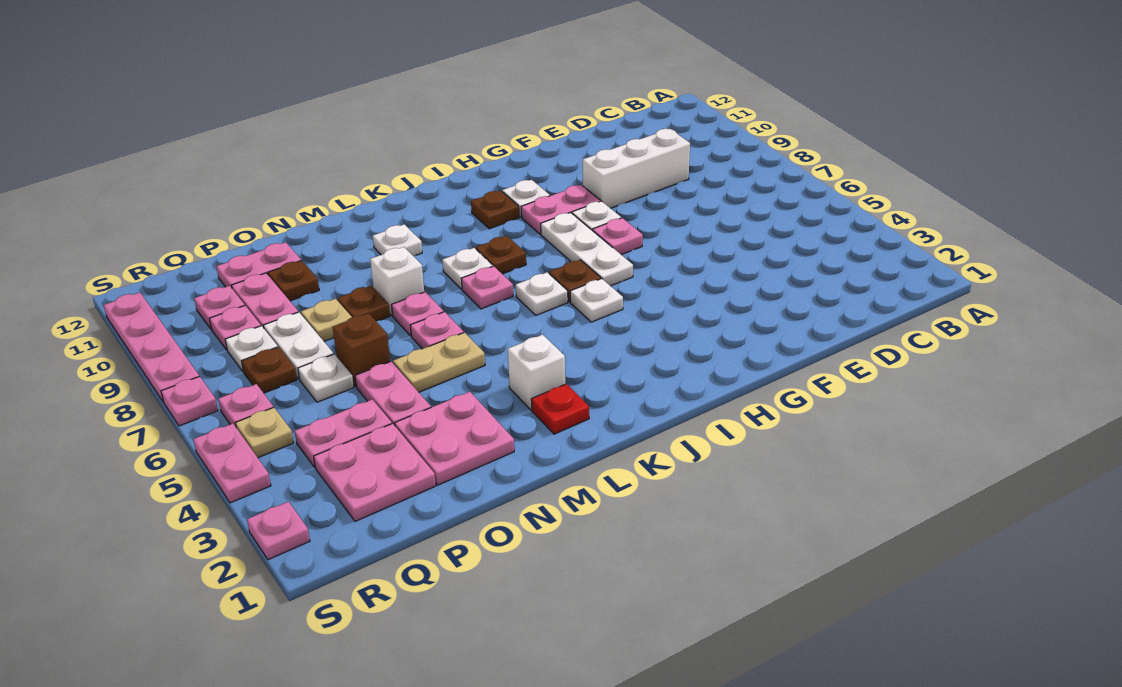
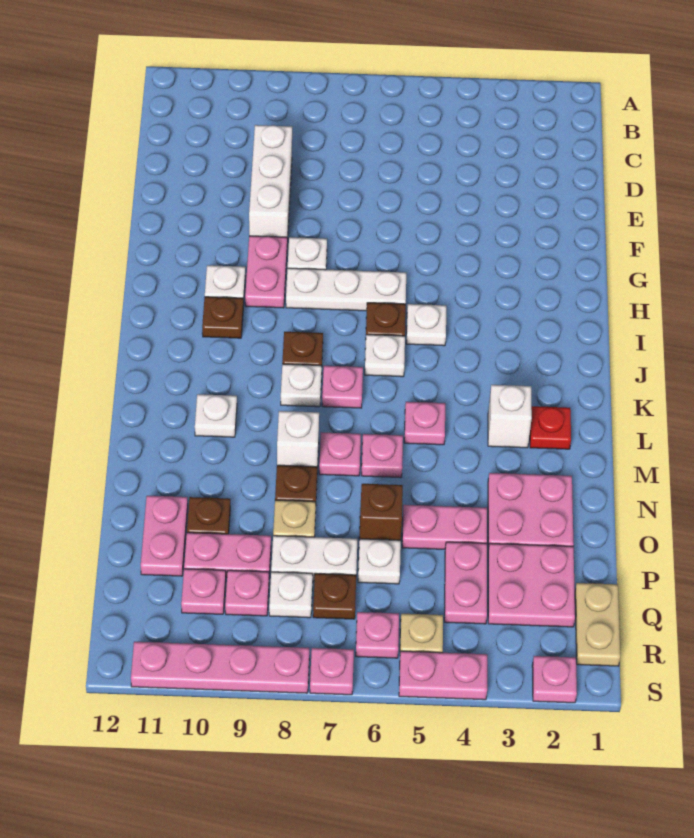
pink 1x1 plate [593,218,643,255] -> pink 1x1 plate moved to [404,402,445,445]
tan 1x2 plate [393,333,485,392] -> tan 1x2 plate moved to [575,583,620,666]

